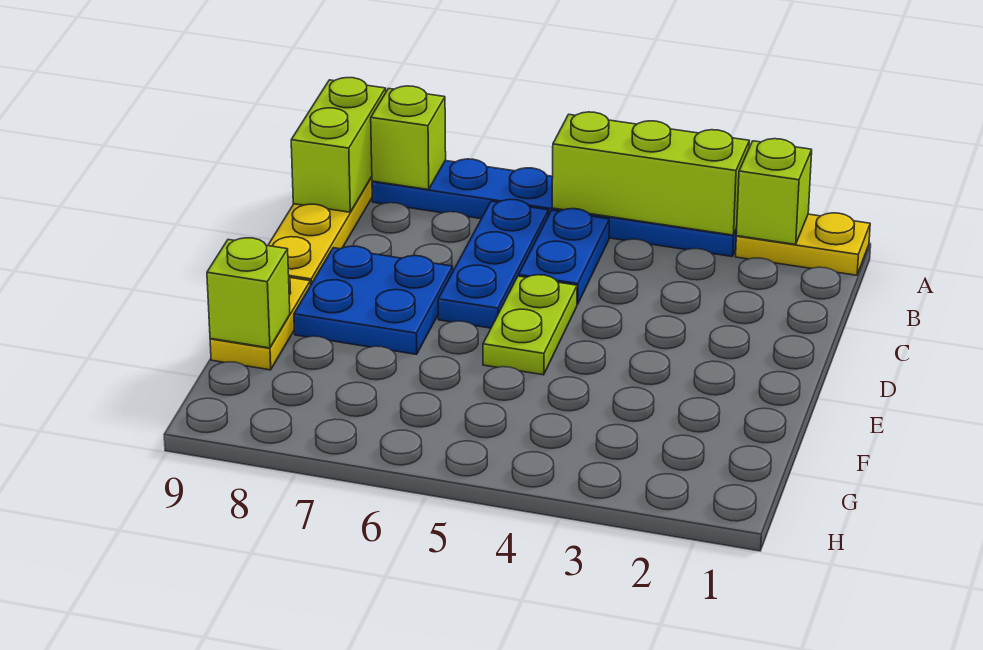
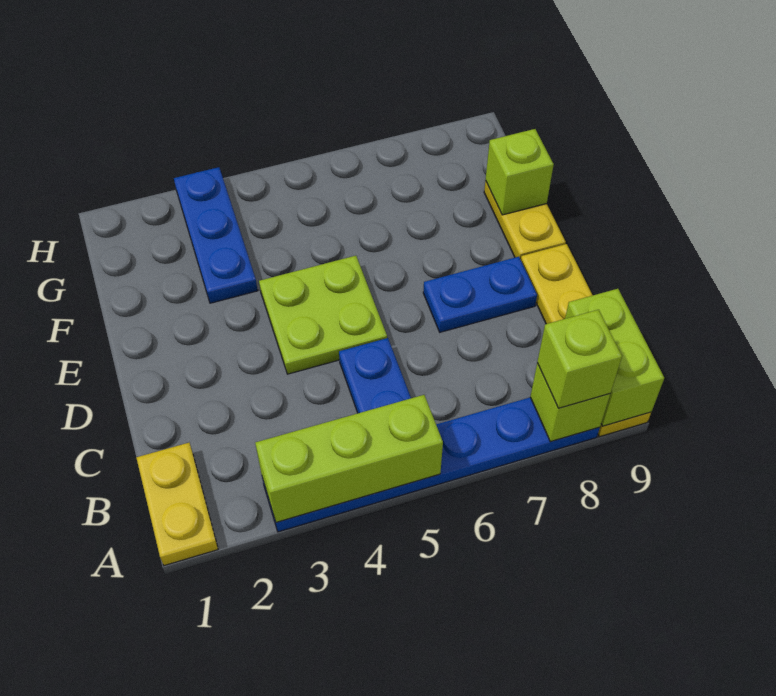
yellow 1x2 plate [736,213,870,275] -> yellow 1x2 plate turned to [136,443,218,566]
lime 1x1 brick [736,139,812,244] -> lime 1x1 brick moved to [537,310,622,408]
blue 1x3 plate [438,199,548,328] -> blue 1x3 plate moved to [174,167,258,303]
lime 1x2 plate [483,275,577,375] -> lime 2x2 plate [259,256,387,374]
blue 2x2 plate [294,246,453,354] -> blue 1x2 plate [423,257,537,332]

